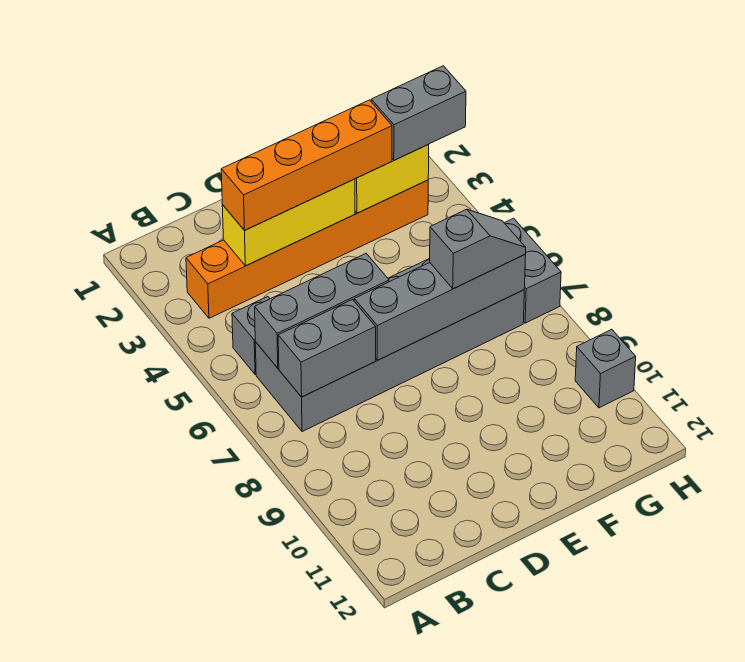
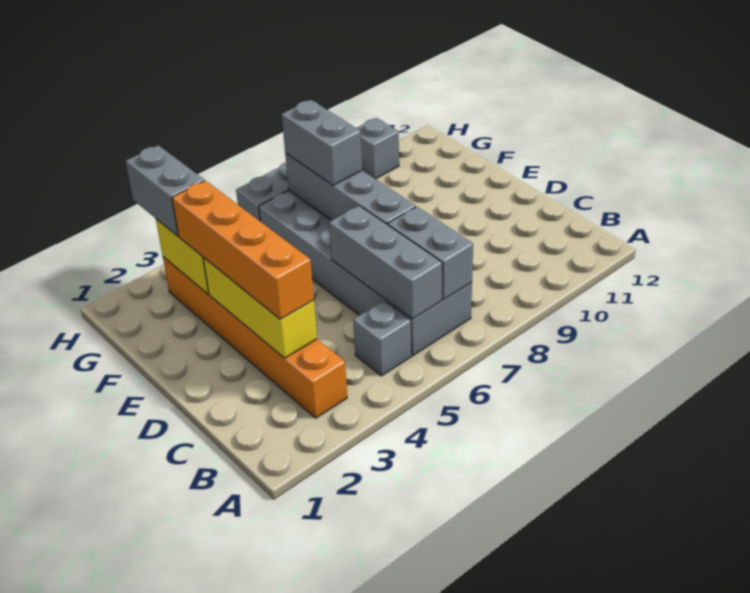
grey 1x2 slope [430,209,526,289] -> grey 1x2 brick [282,100,362,185]

